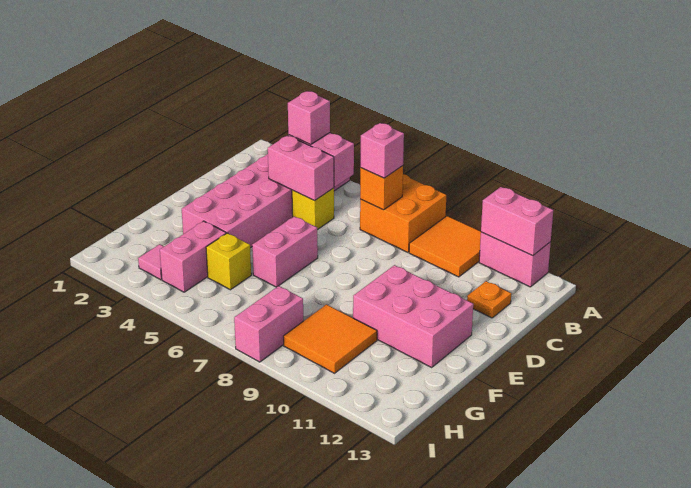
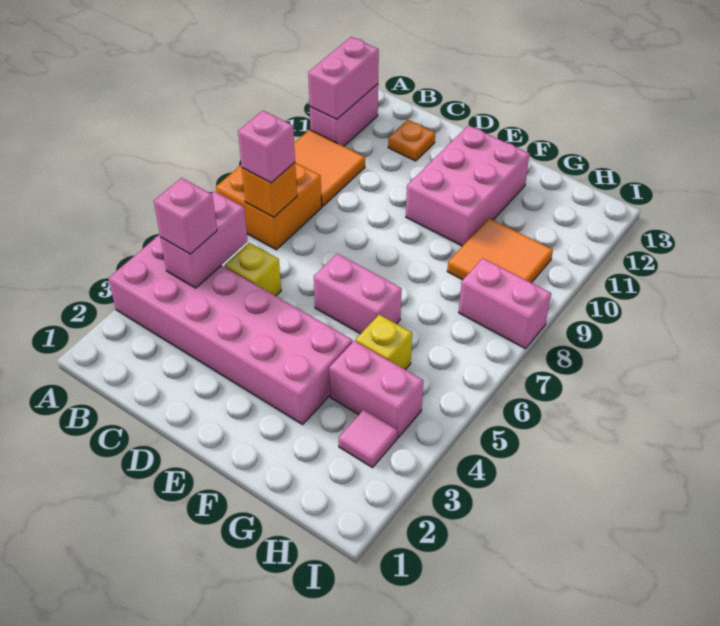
pink 1x2 brick [268,135,334,201] -> none

